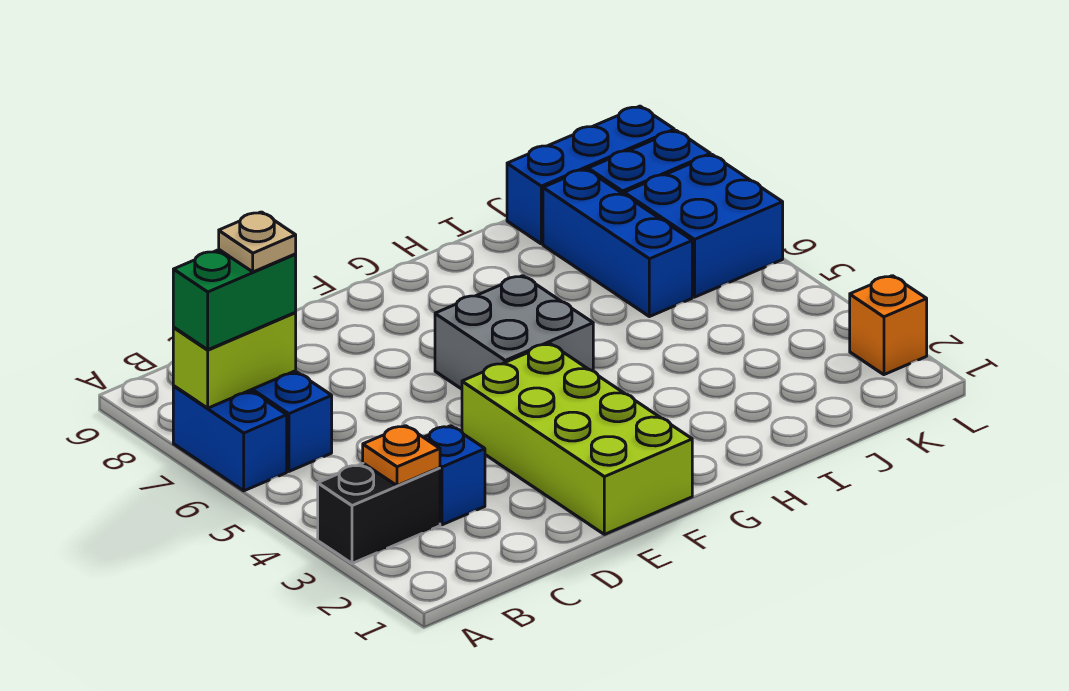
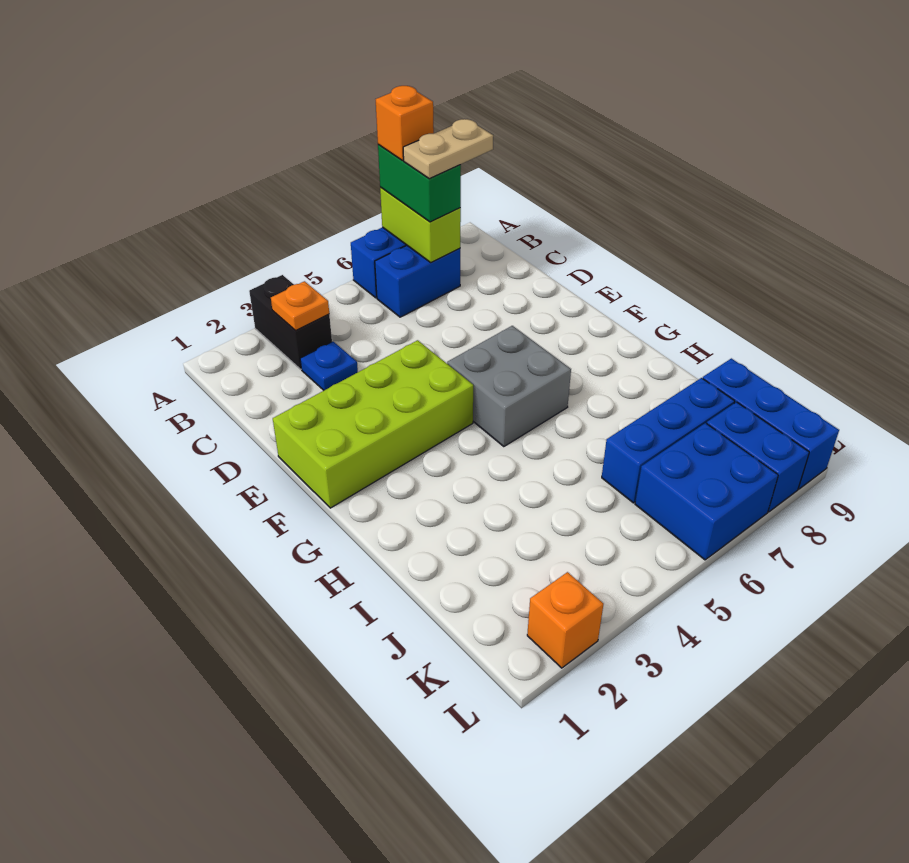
none -> orange 1x1 brick [376,86,434,160]
tan 1x1 plate [219,212,296,272] -> tan 1x2 plate [403,119,493,179]
blue 1x1 brick [424,426,485,525] -> blue 1x1 plate [300,342,358,390]

